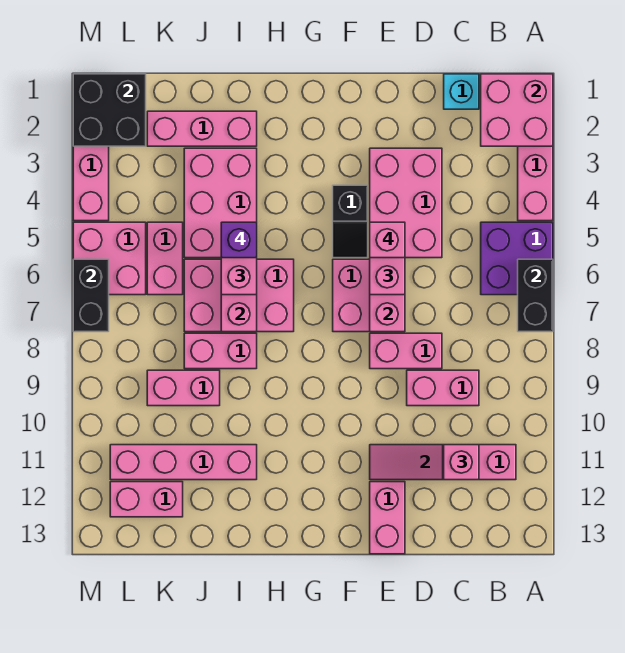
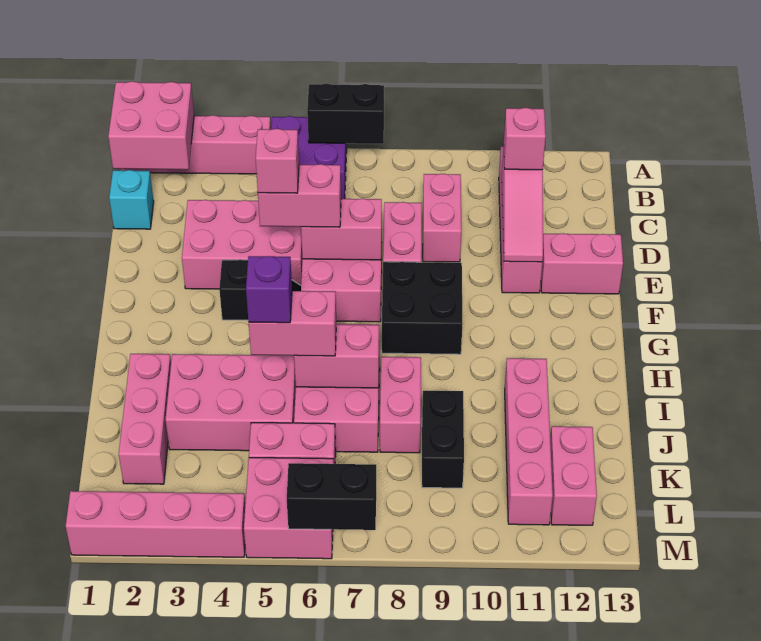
pink 1x2 brick [147,370,220,406] -> black 1x2 brick [422,391,464,488]
black 2x2 brick [73,74,146,146] -> black 2x2 brick moved to [382,262,463,354]

